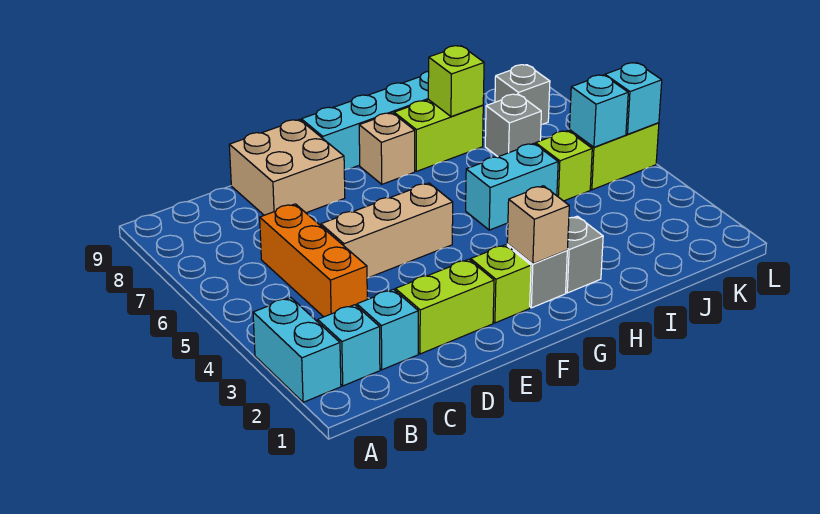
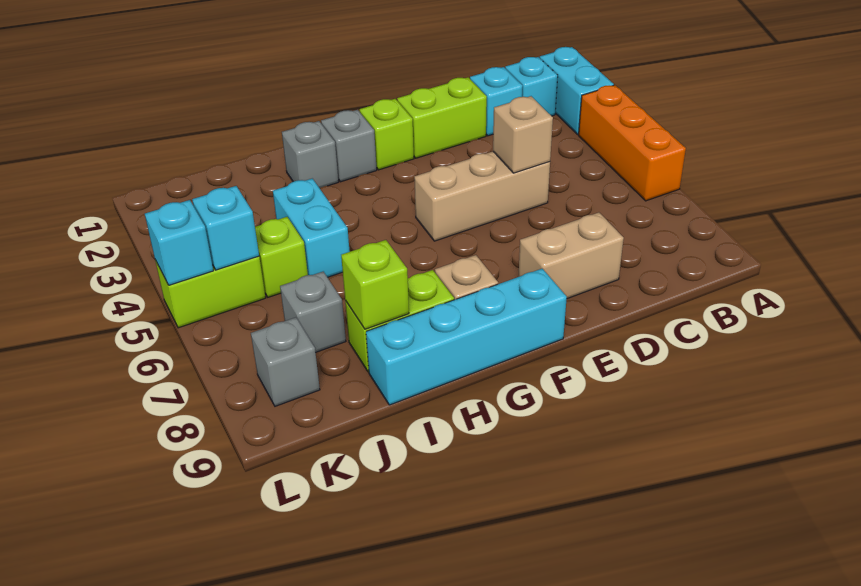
orange 1x3 brick [260,204,367,317] -> orange 1x3 brick moved to [579,85,686,201]
tan 2x2 brick [229,120,345,215] -> tan 1x2 brick [518,212,624,298]
tan 1x1 brick [507,186,569,264] -> tan 1x1 brick moved to [493,96,553,173]
cyan 1x2 brick [466,143,558,230] -> cyan 1x2 brick turned to [273,179,350,277]

